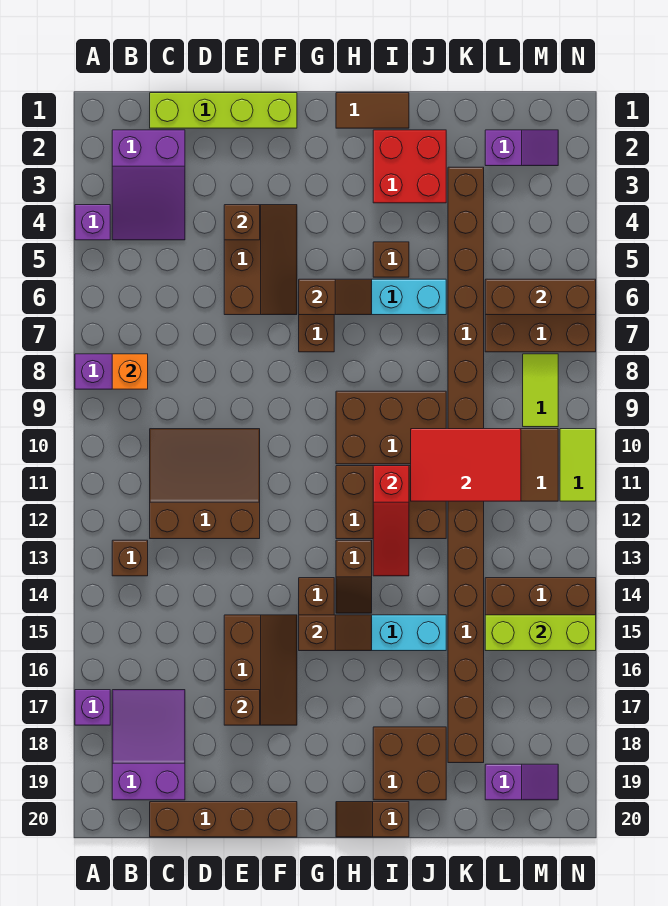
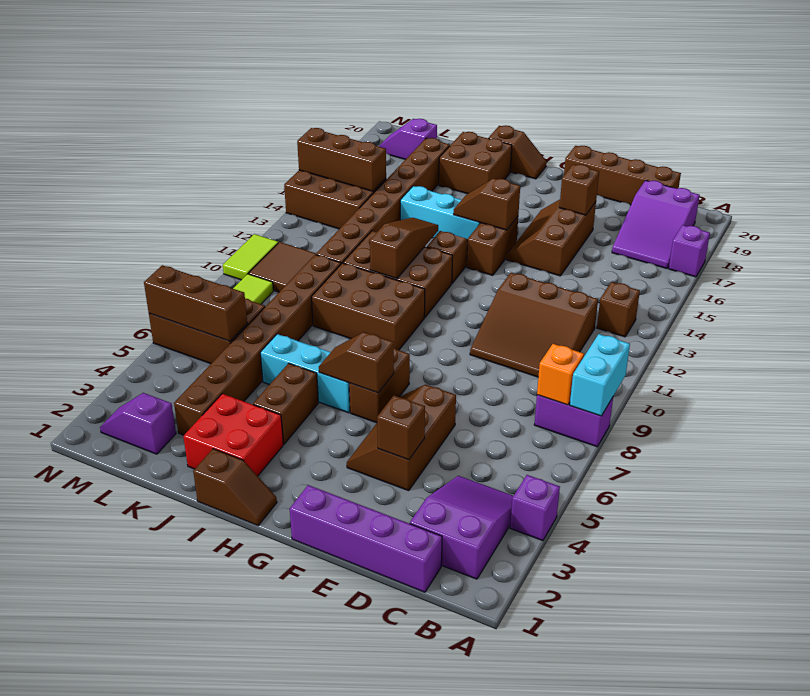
none -> cyan 1x2 brick [570,334,630,416]
lime 1x4 brick [150,93,297,128] -> purple 1x4 brick [290,485,442,592]
brown 1x2 tile [336,93,409,128] -> brown 1x2 slope [193,449,277,525]
brown 1x1 brick [373,242,409,277] -> brown 1x2 brick [253,363,318,444]
red 1x3 slope [373,466,409,576] -> brown 1x3 slope [370,218,438,279]
red 2x3 tile [411,429,521,501] -> none
lime 1x3 brick [485,615,596,651] -> brown 1x3 brick [297,128,386,191]

